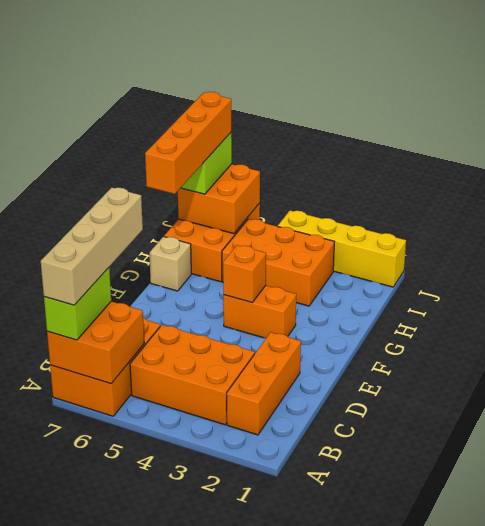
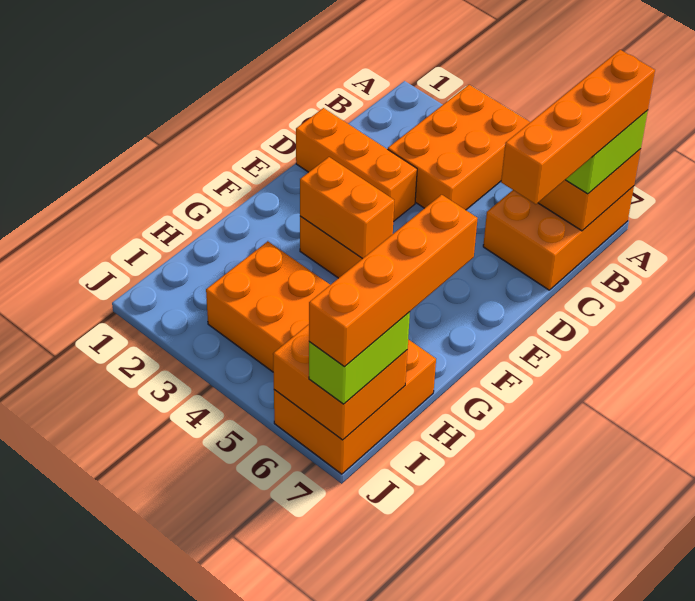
tan 1x4 brick [41,188,143,305] -> orange 1x4 brick [501,50,655,204]
orange 1x3 brick [227,332,301,435] -> orange 1x3 brick turned to [296,108,417,222]
orange 2x3 brick [130,325,255,425] -> orange 2x3 brick turned to [388,85,530,210]
orange 1x1 brick [223,245,266,303] -> orange 1x2 brick [300,157,394,259]
tan 1x1 brick [149,237,191,291] -> none
yellow 1x4 brick [278,211,406,287] -> none

